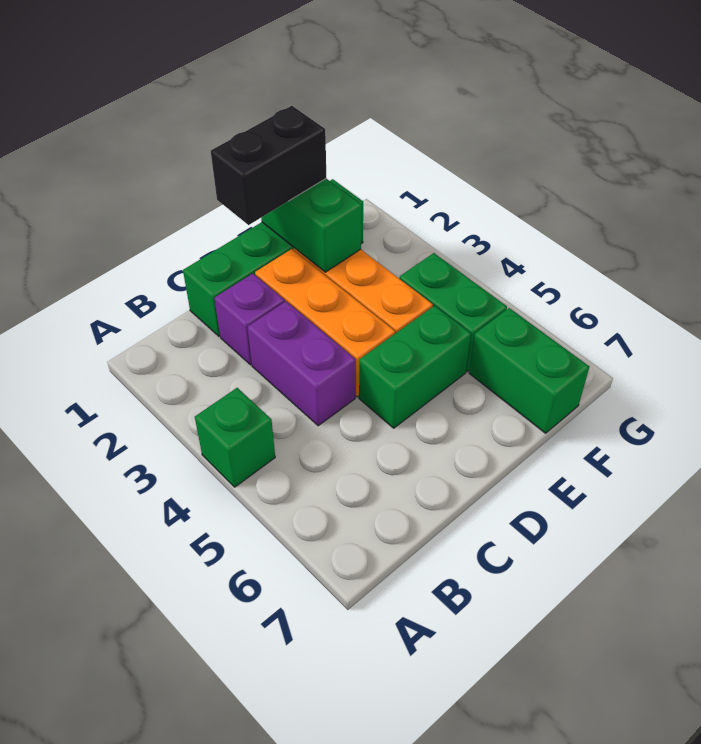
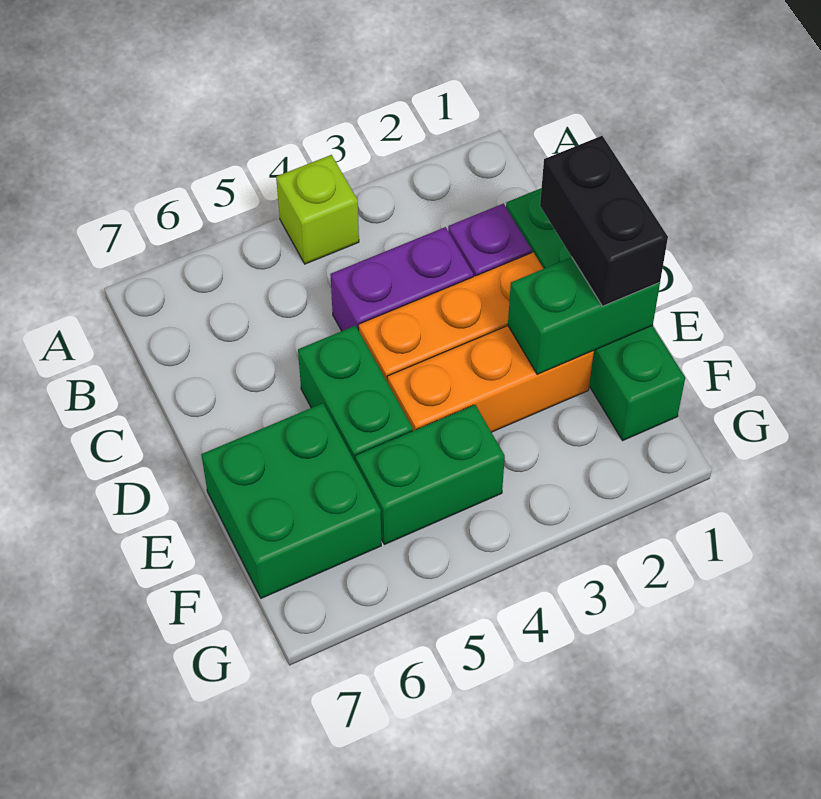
green 1x1 brick [195,388,275,487] -> lime 1x1 brick [276,155,359,264]
green 1x2 brick [469,308,590,433] -> green 2x2 brick [201,403,381,598]

